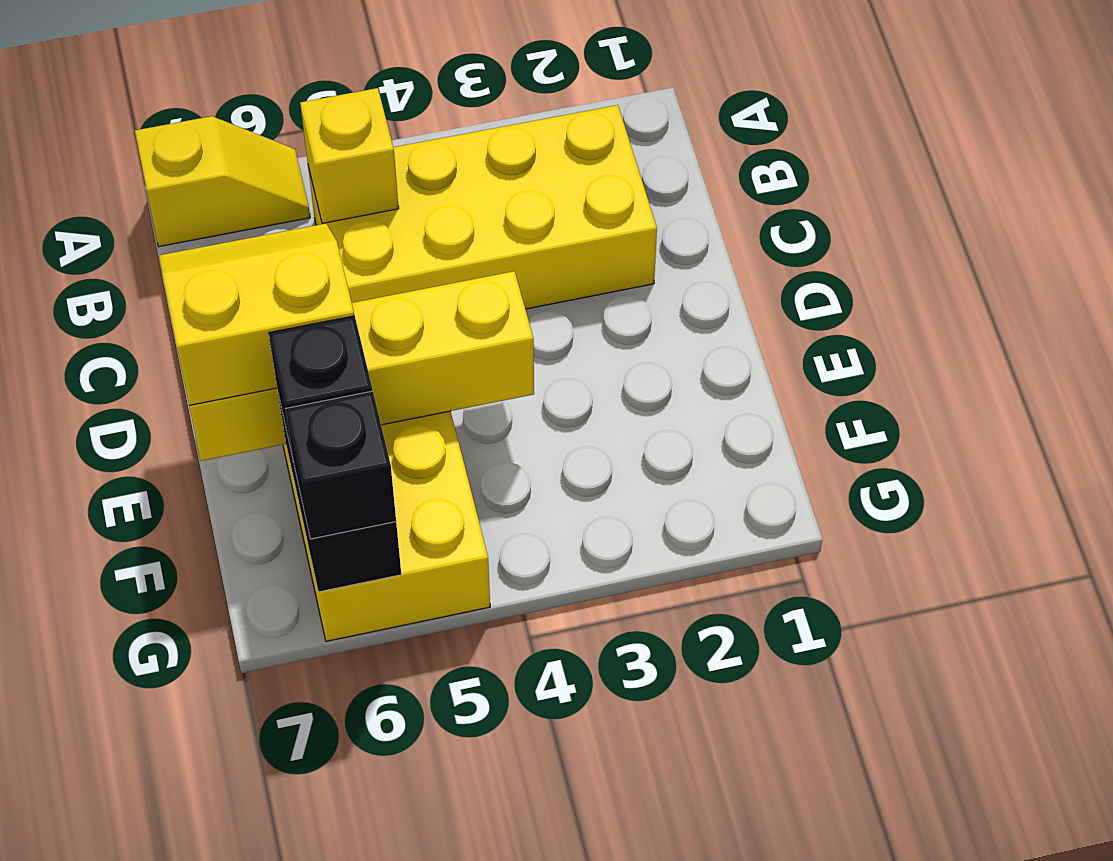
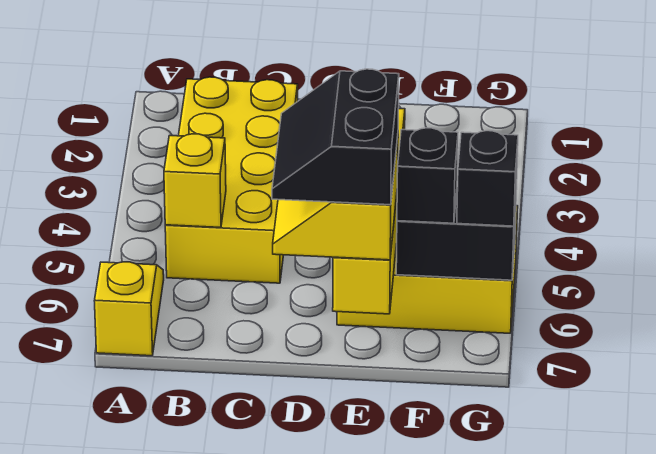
none -> black 2x2 slope [272,69,399,205]

